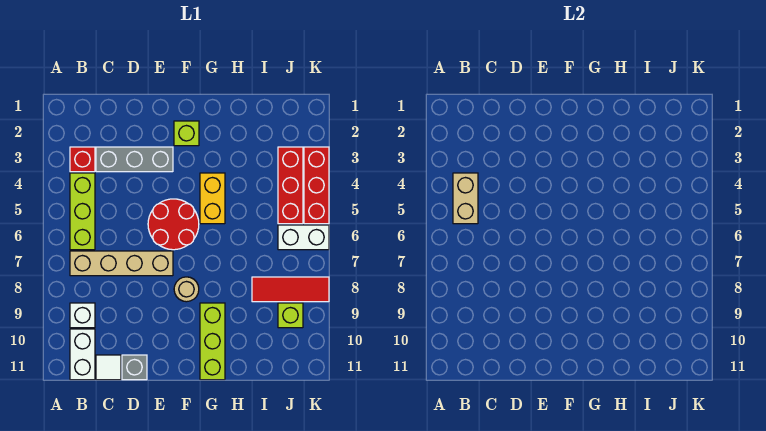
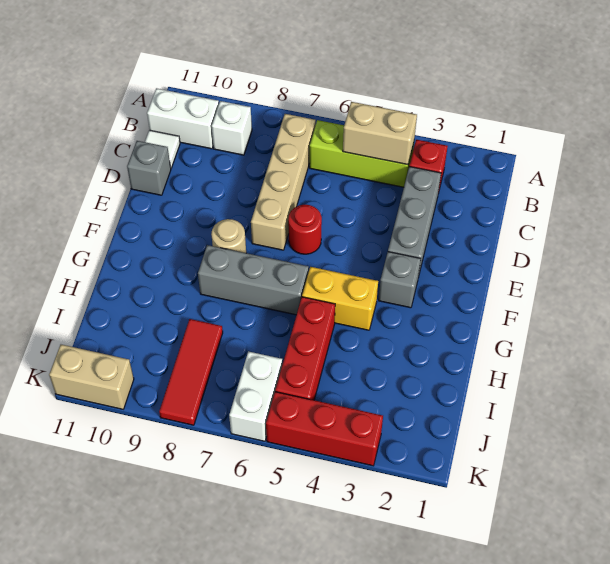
red 2x2 round brick [148,199,199,250] -> red 1x1 round brick [288,205,322,254]
lime 1x1 brick [174,121,199,146] -> none
none -> grey 1x1 brick [379,252,421,308]
none -> grey 1x3 brick [198,245,309,315]
lime 1x3 brick [200,303,225,380] -> none
red 1x3 brick [278,147,303,224] -> red 1x3 brick turned to [275,297,335,400]
lime 1x1 brick [278,303,303,328] -> none
none -> tan 1x2 brick [49,345,134,409]

